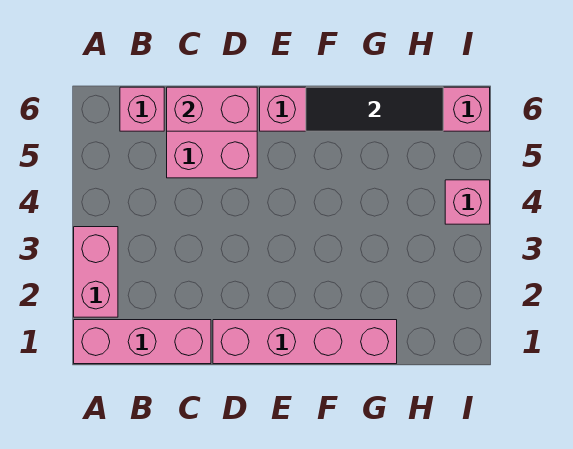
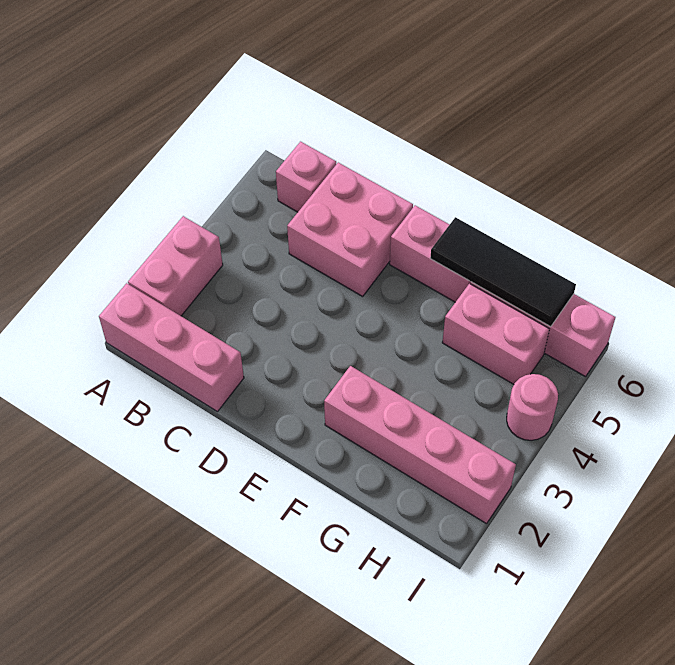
pink 1x2 brick [167,87,257,131] -> pink 1x2 brick moved to [442,284,549,384]
pink 1x4 brick [213,320,397,364] -> pink 1x4 brick moved to [324,366,516,524]
pink 1x1 brick [445,180,490,224] -> pink 1x1 round brick [507,374,558,440]

